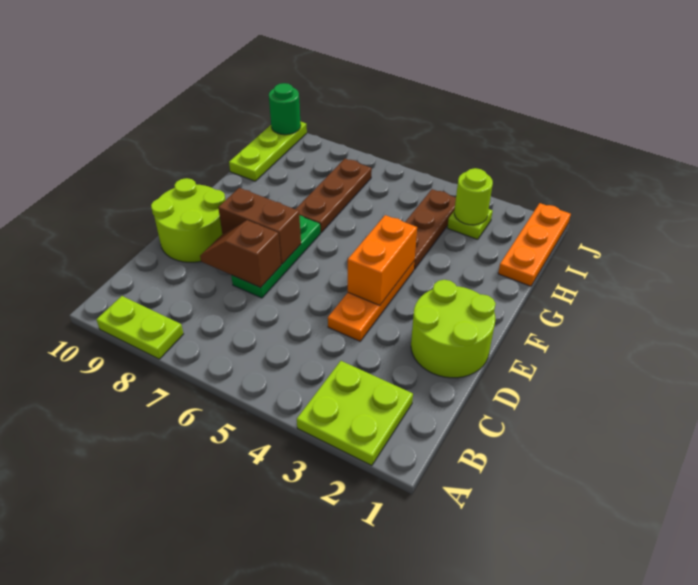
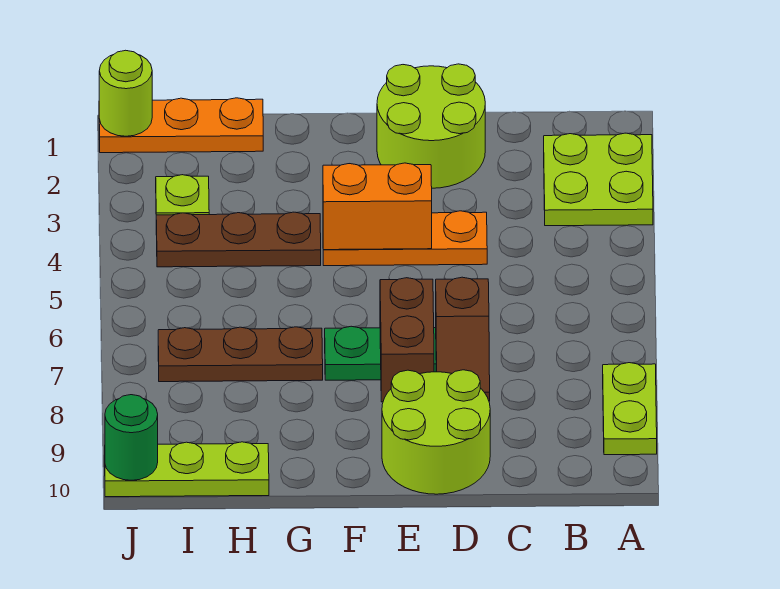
lime 1x1 round brick [454,168,493,225] -> lime 1x1 round brick moved to [99,50,152,136]

